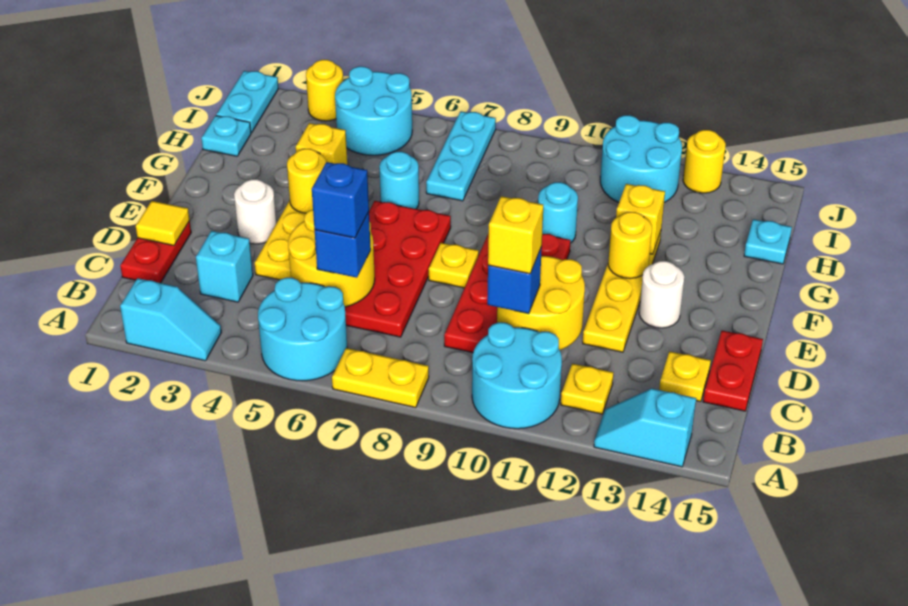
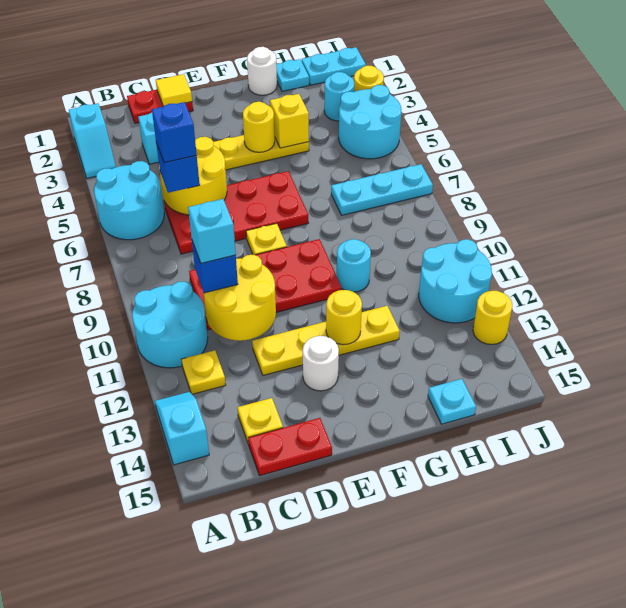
yellow 1x2 plate [332,348,429,408] -> none
yellow 1x1 brick [488,196,543,274] -> cyan 1x1 brick [188,199,236,263]
white 1x1 round brick [234,179,276,244] -> white 1x1 round brick moved to [247,47,277,95]
cyan 1x1 round brick [379,152,419,209] -> cyan 1x1 round brick moved to [324,72,354,121]
yellow 1x1 brick [616,184,665,254] -> none

